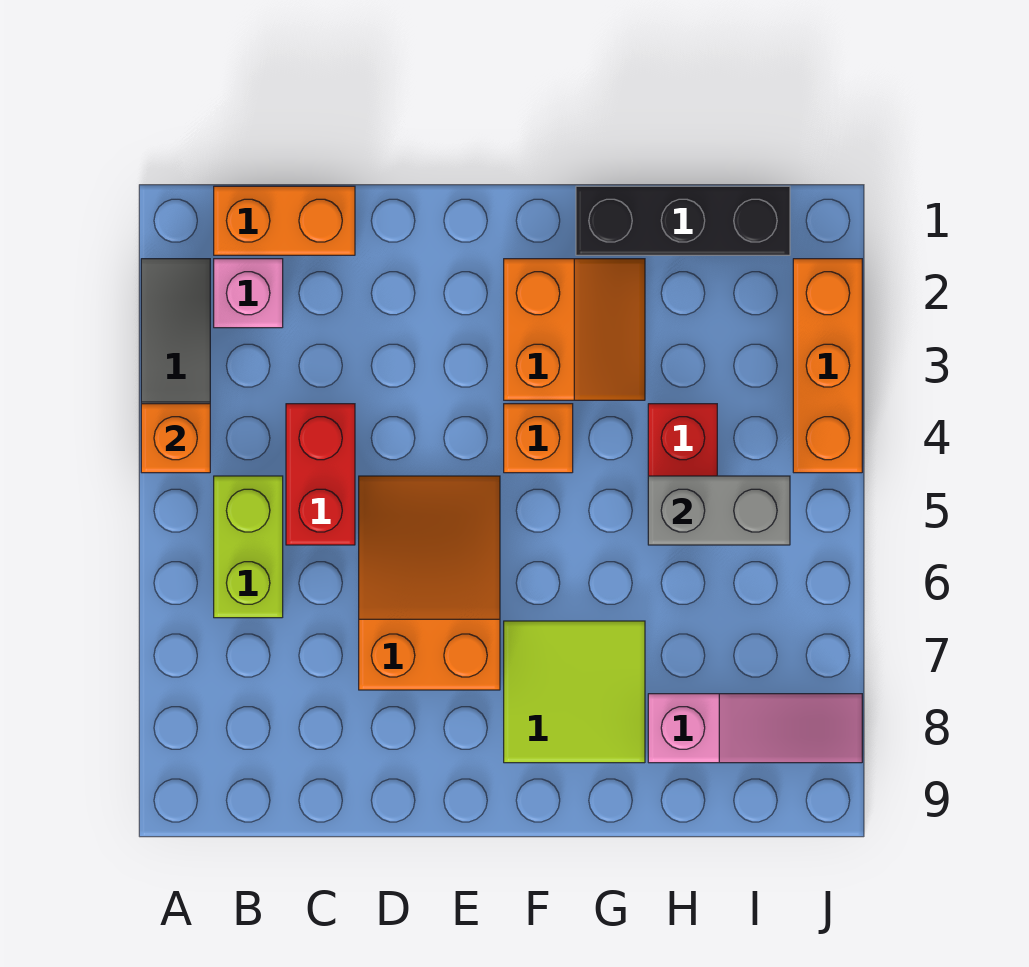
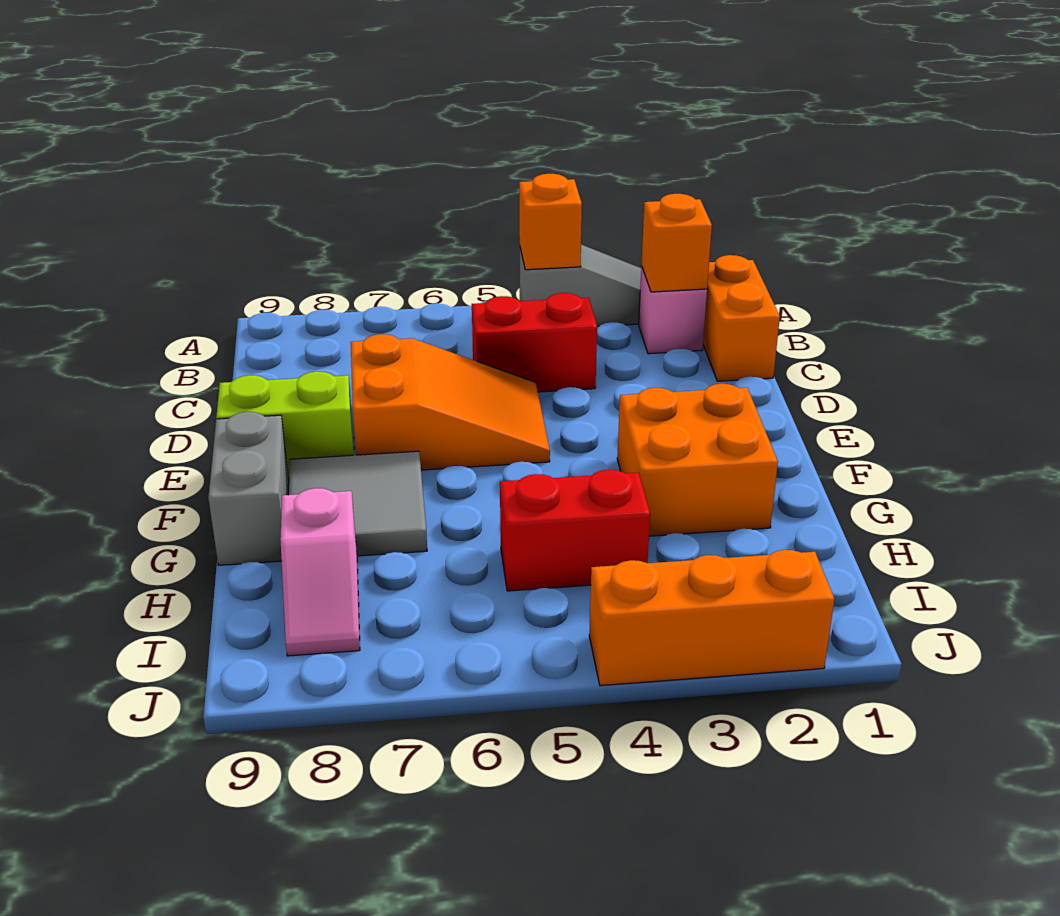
lime 1x2 brick [214,476,283,618] -> lime 1x2 brick moved to [216,371,354,479]
orange 2x2 slope [504,259,645,400] -> orange 2x2 brick [617,384,778,536]
orange 1x1 brick [504,404,573,473] -> orange 1x1 brick moved to [641,194,712,292]
lime 2x2 tile [504,621,645,763] -> grey 2x2 tile [289,451,427,556]
black 1x3 brick [576,186,790,255] -> none
grey 1x2 brick [648,476,790,545] -> grey 1x2 brick moved to [208,412,289,565]
pink 1x3 slope [648,694,862,763] -> pink 1x2 slope [280,488,360,656]

